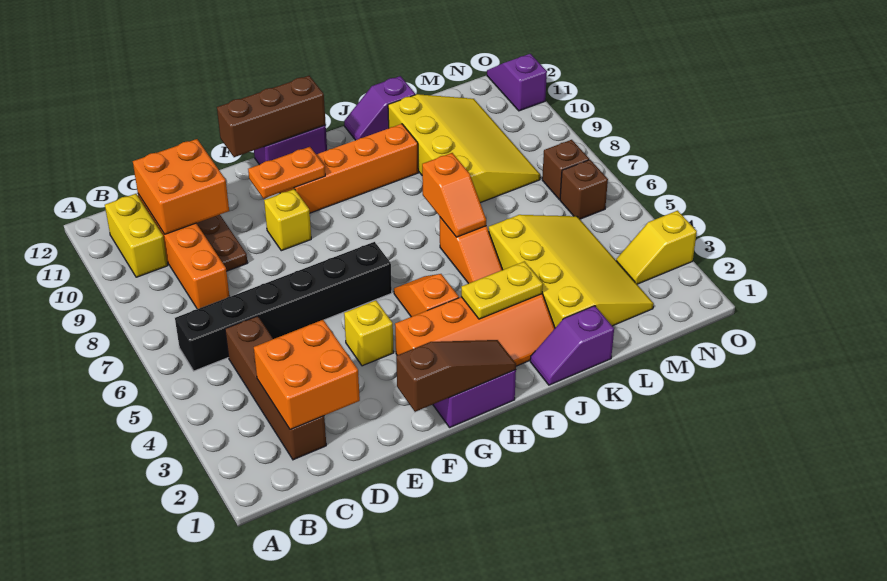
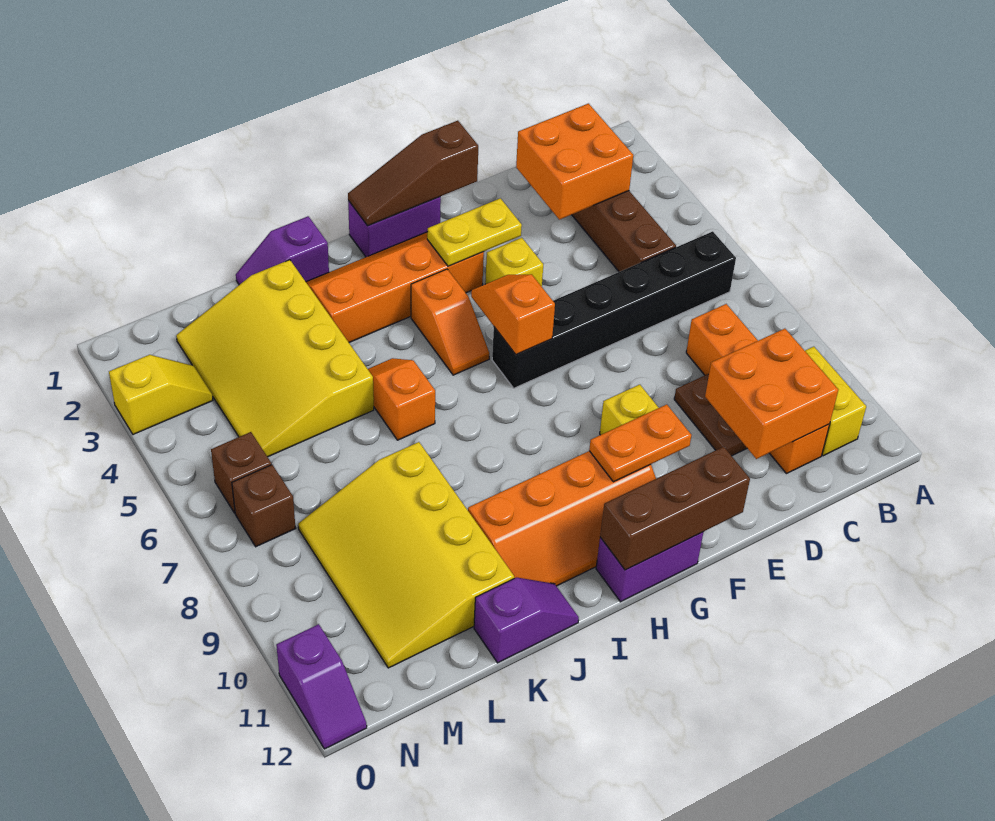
yellow 1x2 plate [461,261,543,319] -> yellow 1x2 plate moved to [427,198,522,266]
purple 1x2 slope [530,306,614,385] -> purple 1x2 slope turned to [236,216,329,285]
orange 1x2 slope [422,153,486,237] -> orange 1x2 slope moved to [471,274,555,355]

